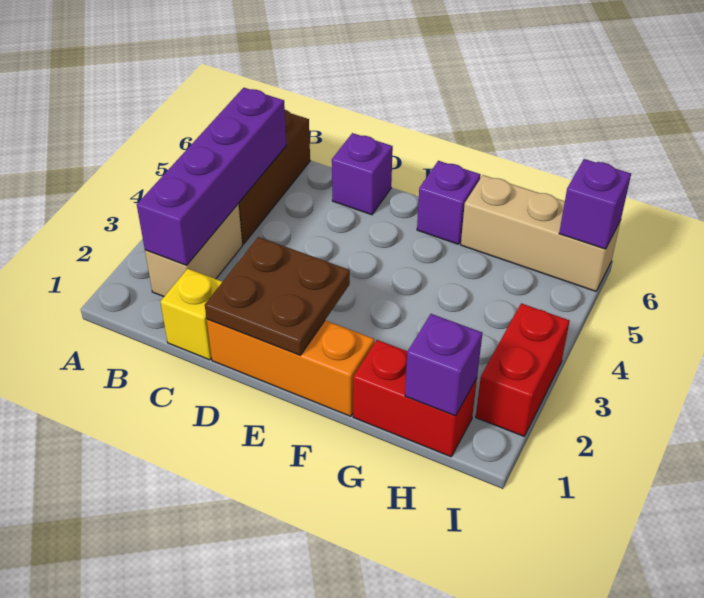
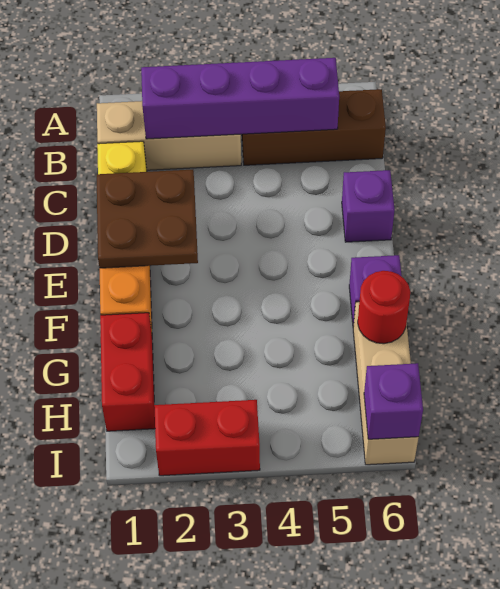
tan 1x2 brick [145,204,242,296] -> tan 1x3 brick [97,101,241,170]
none -> red 1x1 round brick [358,271,410,344]
purple 1x1 brick [405,314,482,416] -> none

